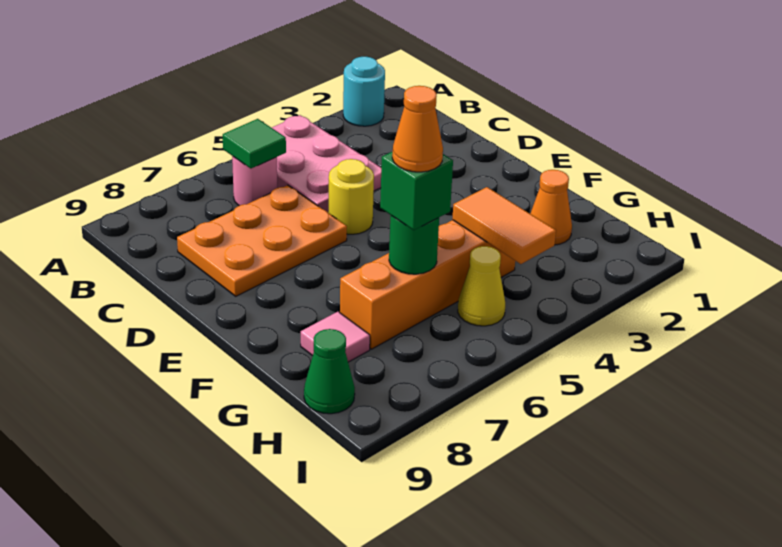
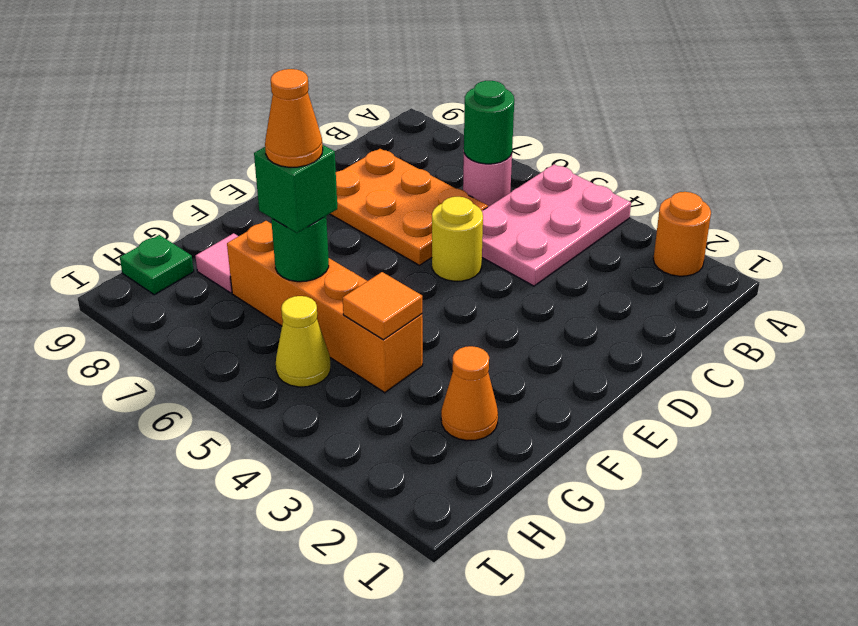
cyan 1x1 round brick [343,57,385,126] -> orange 1x1 round brick [653,192,711,276]
green 1x1 tile [223,119,286,168] -> green 1x1 round brick [464,81,514,164]
orange 1x2 tile [452,187,556,264] -> orange 1x1 tile [343,272,422,340]
green 1x1 cone [304,329,355,414] -> green 1x1 plate [120,235,194,295]

